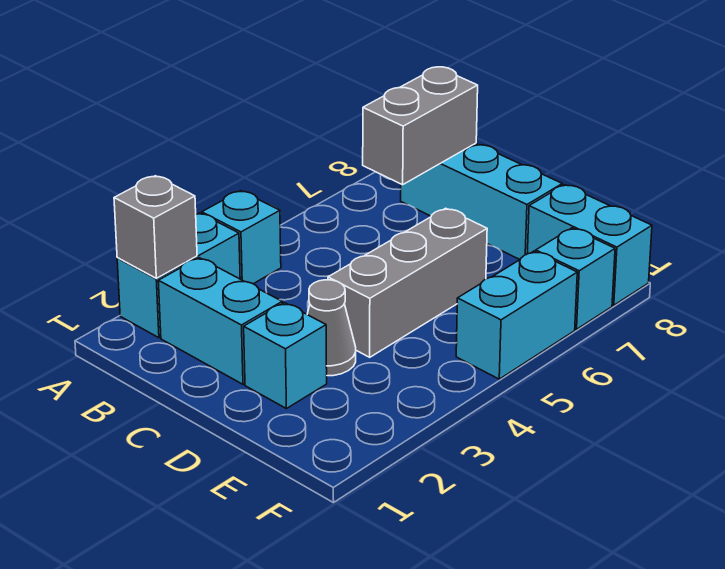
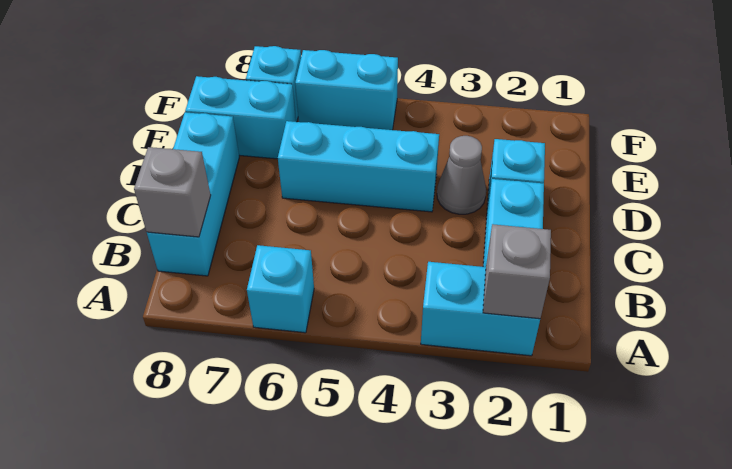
cyan 1x1 brick [202,191,281,284] -> cyan 1x1 brick moved to [247,245,314,333]
grey 1x2 brick [363,67,478,185] -> grey 1x1 brick [134,147,211,237]
grey 1x3 brick [328,208,487,357] -> cyan 1x3 brick [278,121,439,212]
cyan 1x2 brick [527,185,652,305] -> cyan 1x2 brick turned to [185,76,296,159]

